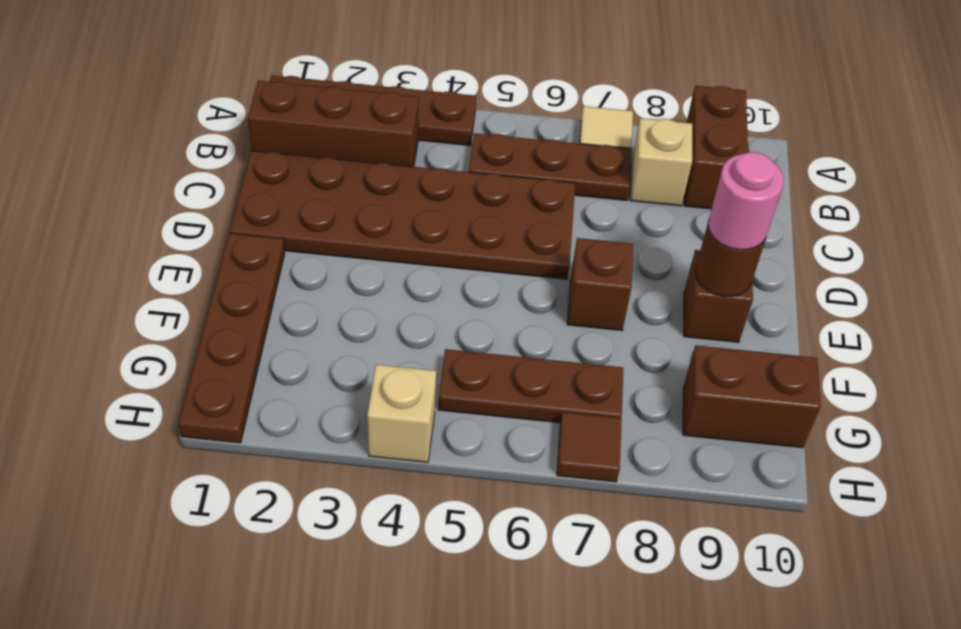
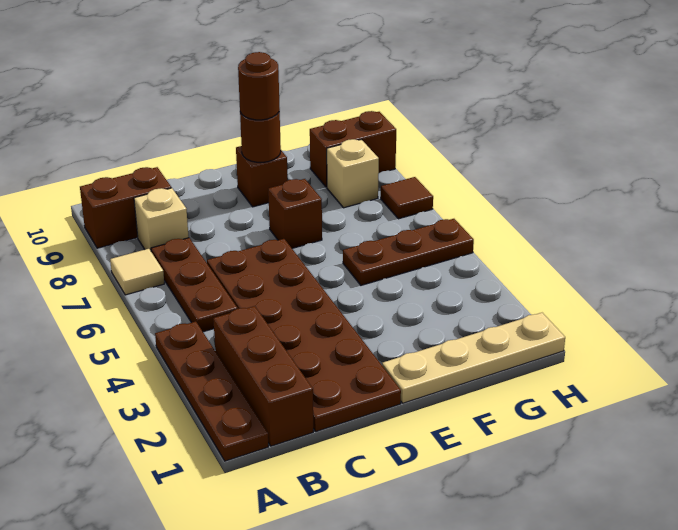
brown 1x4 plate [179,233,285,443] -> tan 1x4 plate [382,313,565,403]
pink 1x1 round brick [708,152,784,250] -> brown 1x1 round brick [238,52,279,120]
brown 1x3 plate [438,349,623,423] -> brown 1x3 plate turned to [343,219,474,285]
brown 1x2 brick [683,345,821,448] -> brown 1x2 brick turned to [310,111,396,187]
tan 1x1 brick [367,365,436,462] -> tan 1x1 brick moved to [327,139,379,208]

